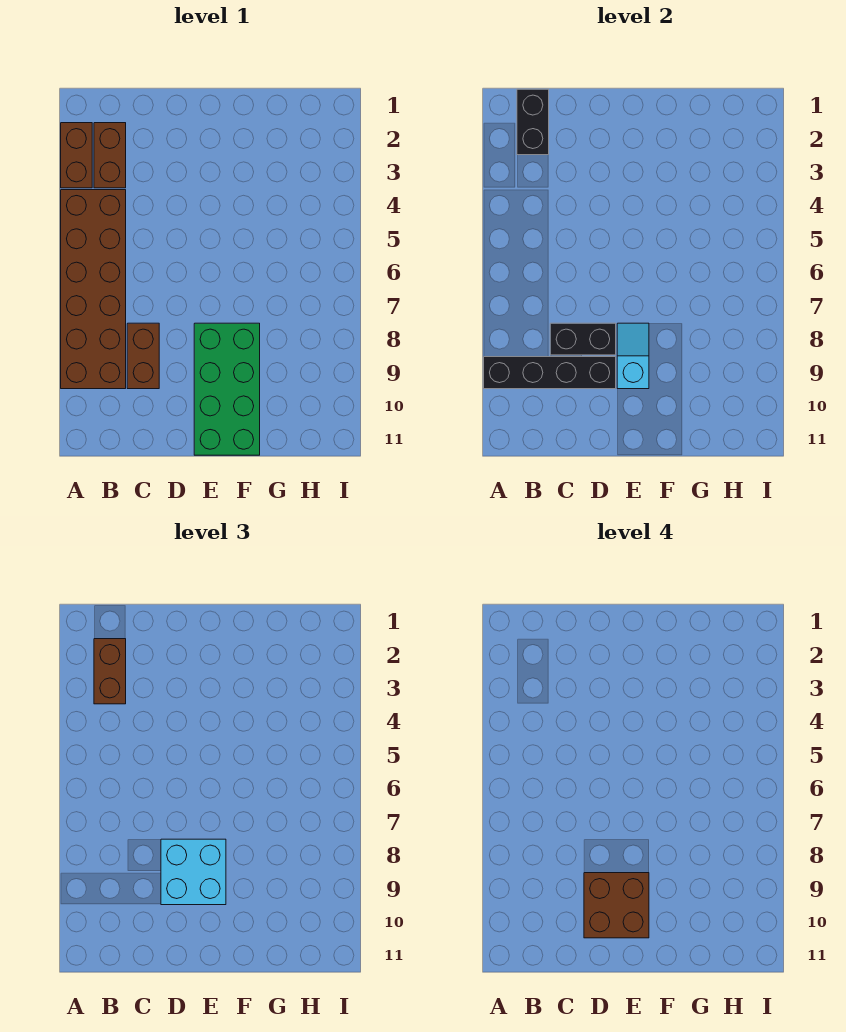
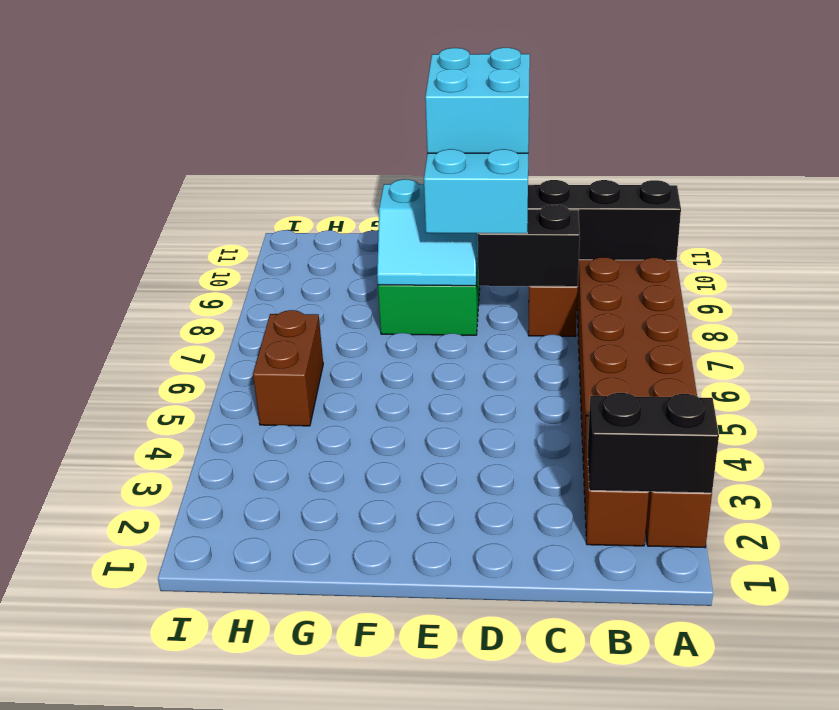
black 1x2 brick [517,89,549,155] -> black 1x2 brick turned to [588,393,719,493]
brown 1x2 brick [94,639,126,704] -> brown 1x2 brick moved to [253,310,323,426]
brown 2x2 brick [584,873,649,938] -> cyan 2x2 brick [425,48,530,153]
cyan 1x2 slope [617,323,649,389] -> cyan 2x2 slope [377,179,478,286]

